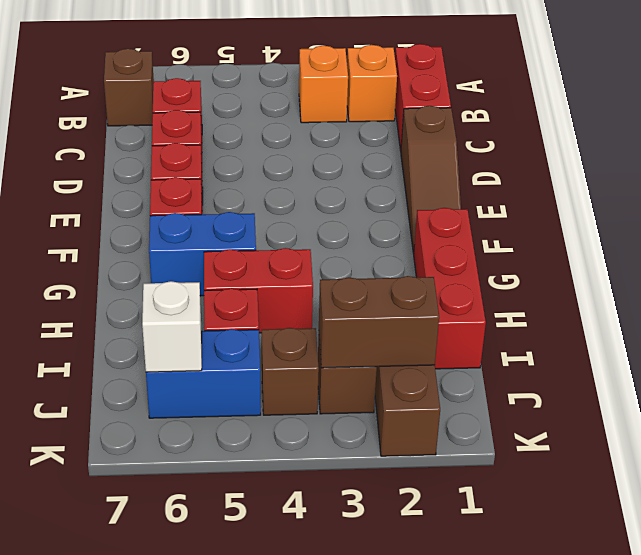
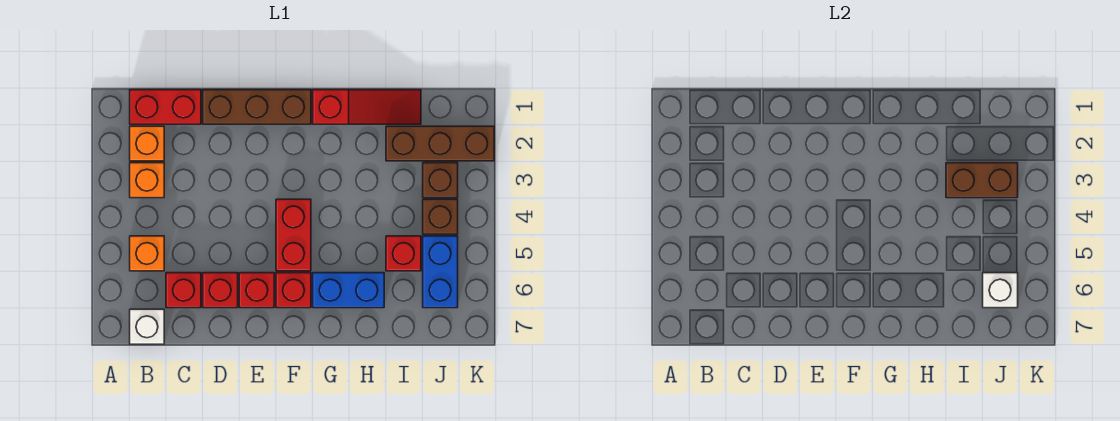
none -> orange 1x1 brick [130,236,164,271]
brown 1x1 brick [104,49,154,126] -> white 1x1 brick [130,309,164,344]
brown 1x3 slope [401,106,461,254] -> brown 1x3 brick [203,90,311,124]
red 1x3 brick [414,208,486,369] -> red 1x3 slope [313,90,421,124]
blue 1x2 brick [149,212,256,296] -> blue 1x2 brick turned to [313,273,384,308]
red 1x2 brick [204,248,313,333] -> red 1x2 brick moved to [276,199,311,271]
brown 1x2 brick [319,276,439,368] -> brown 1x2 brick turned to [946,163,1018,198]

